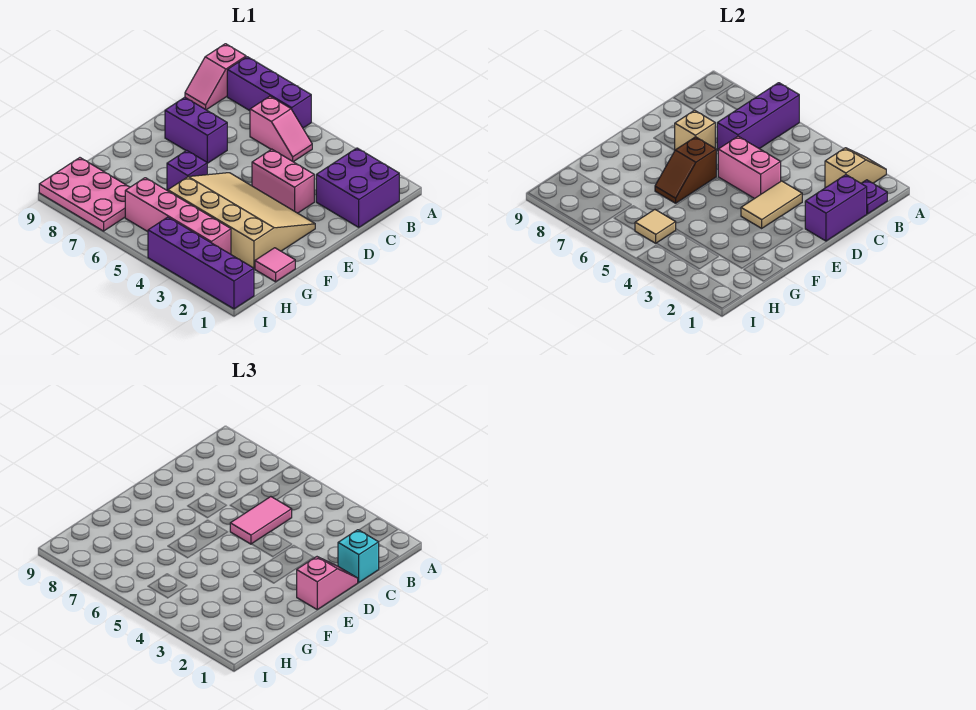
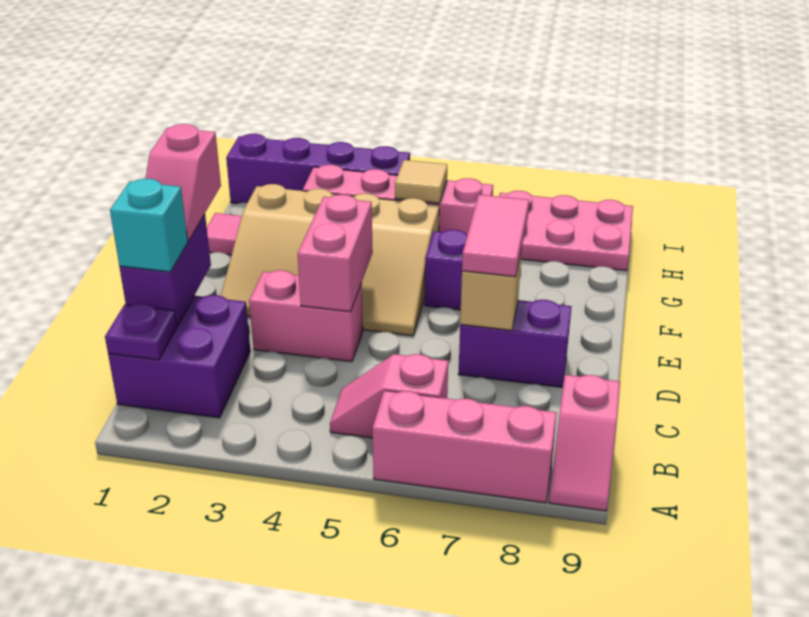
tan 1x2 slope [825,148,886,188] -> none
purple 1x3 brick [227,57,311,128] -> pink 1x3 brick [372,391,557,503]
purple 1x3 brick [717,83,799,150] -> none
pink 1x2 slope [185,44,246,110] -> pink 1x2 slope turned to [549,375,620,511]
pink 1x2 tile [230,497,292,544] -> pink 1x2 tile moved to [462,195,529,277]
tan 1x2 tile [741,181,802,228] -> none
pink 1x2 brick [718,136,781,199] -> pink 1x2 brick turned to [297,195,373,312]
brown 1x2 slope [655,137,716,203] -> none

